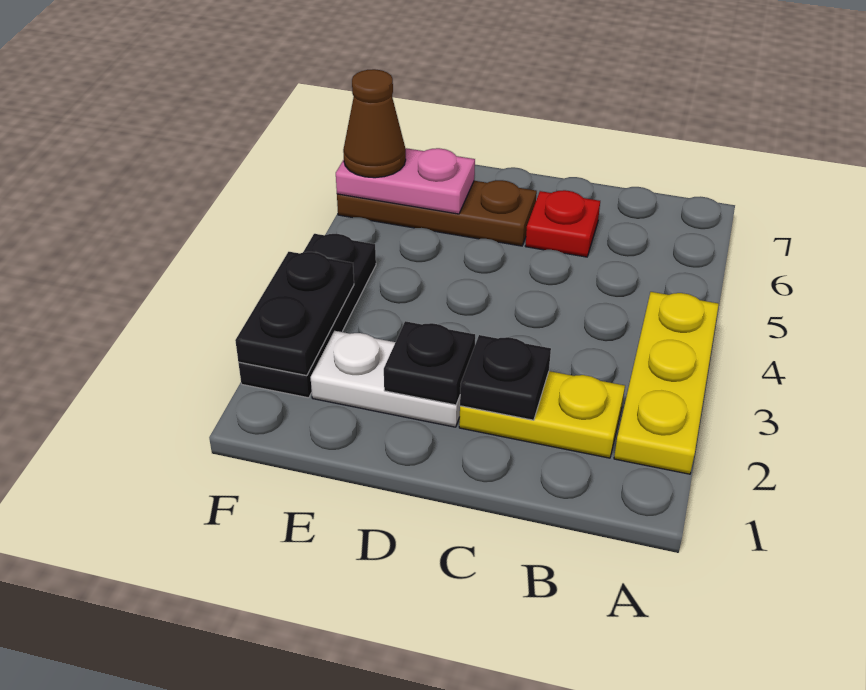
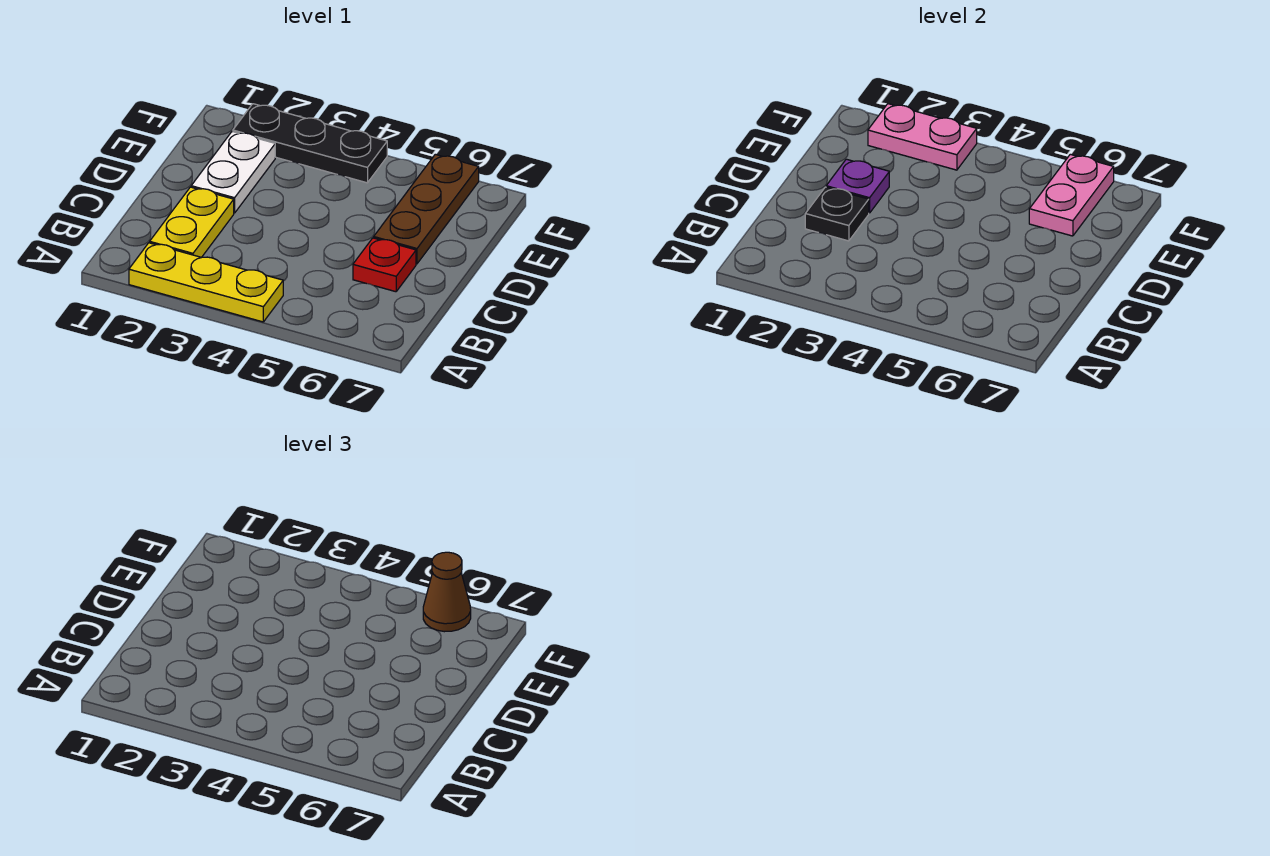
black 1x1 plate [384,321,475,405] -> purple 1x1 plate [826,159,889,213]
black 1x2 plate [235,252,354,376] -> pink 1x2 plate [868,104,977,170]

